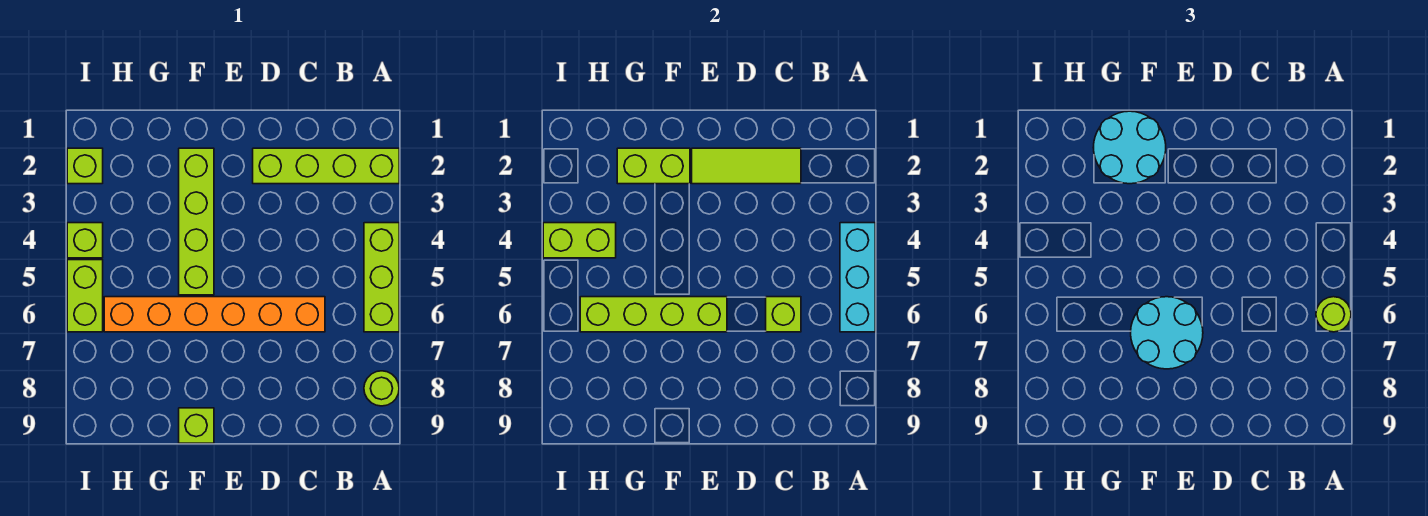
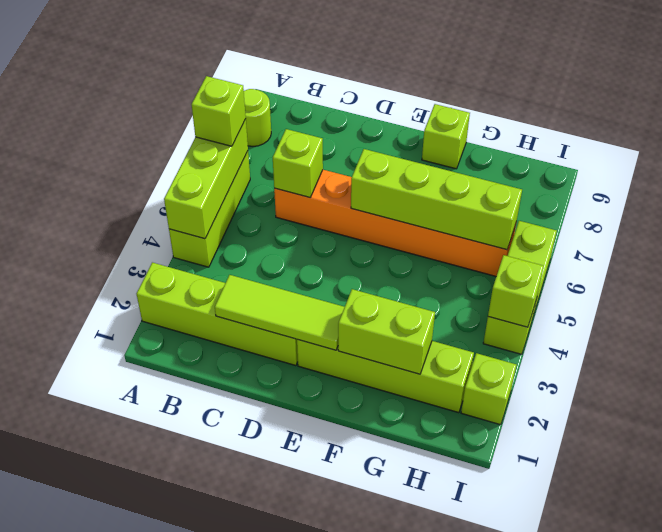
cyan 1x3 brick [840,223,875,332] -> lime 1x3 brick [164,119,248,239]
lime 1x1 round brick [1316,297,1351,332] -> lime 1x1 brick [191,76,246,146]
cyan 2x2 round brick [1131,297,1203,369] -> none
cyan 2x2 round brick [1093,111,1166,184] -> none
lime 1x4 brick [179,148,214,295] -> lime 1x4 brick turned to [297,339,474,413]
lime 1x2 brick [543,223,616,258] -> lime 1x1 brick [488,255,544,327]

